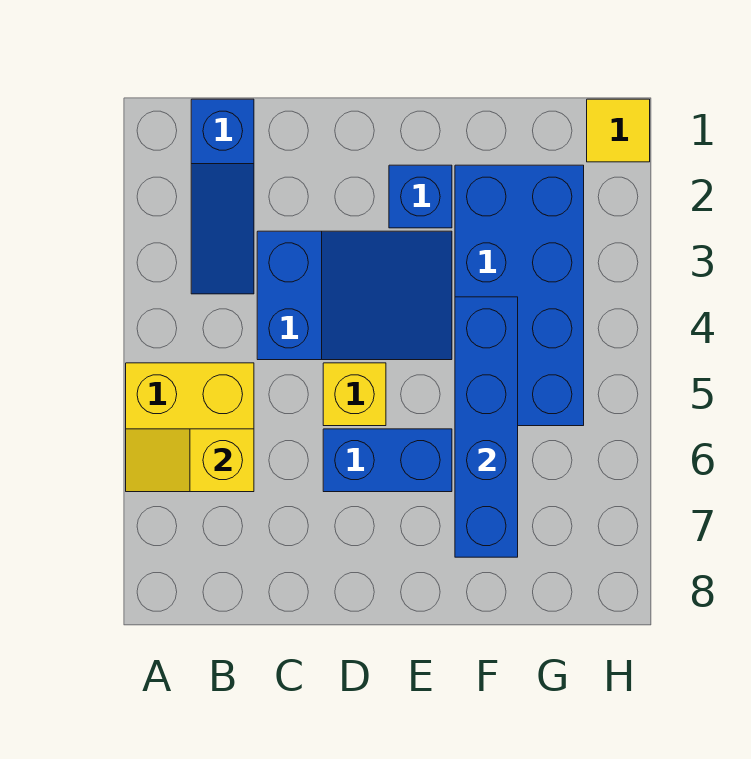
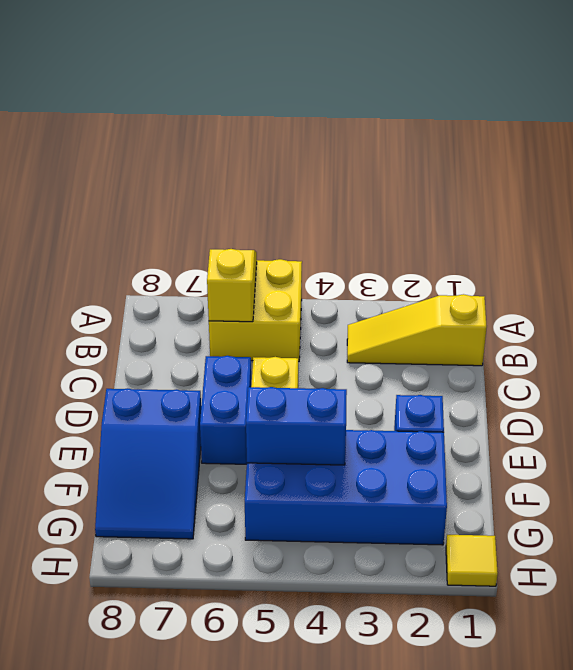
blue 1x3 slope [191,99,254,294] -> yellow 1x3 slope [347,294,487,366]
blue 2x3 slope [257,231,452,360] -> blue 2x3 slope moved to [95,388,201,539]
blue 1x4 brick [455,297,518,557] -> blue 1x2 brick [246,387,347,465]

